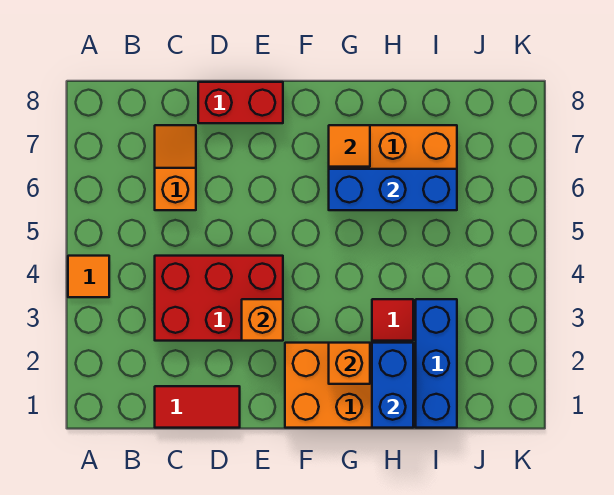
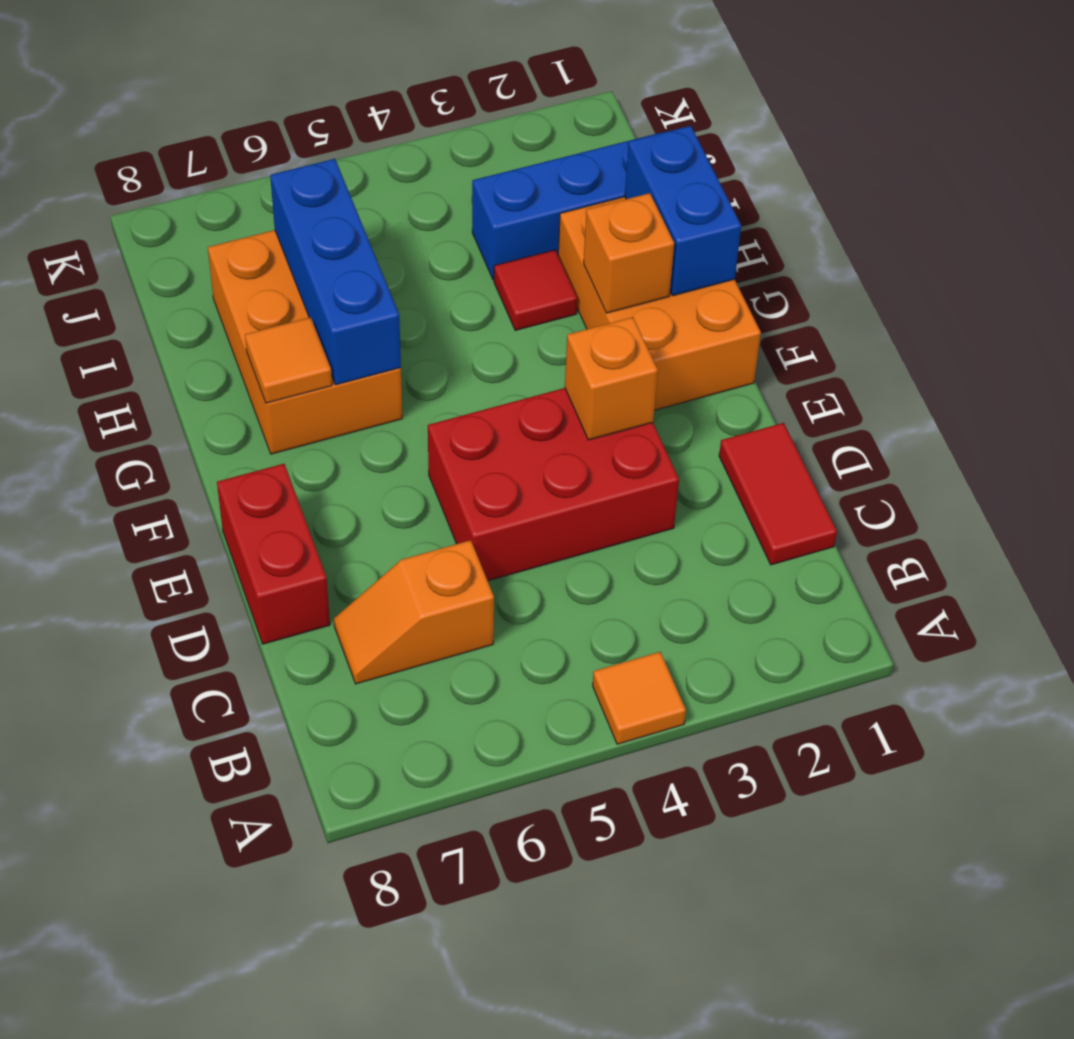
red 2x3 brick [155,256,283,341] -> red 2x3 brick turned to [428,388,679,581]
blue 1x2 brick [372,343,413,428] -> blue 1x2 brick turned to [625,126,741,295]

